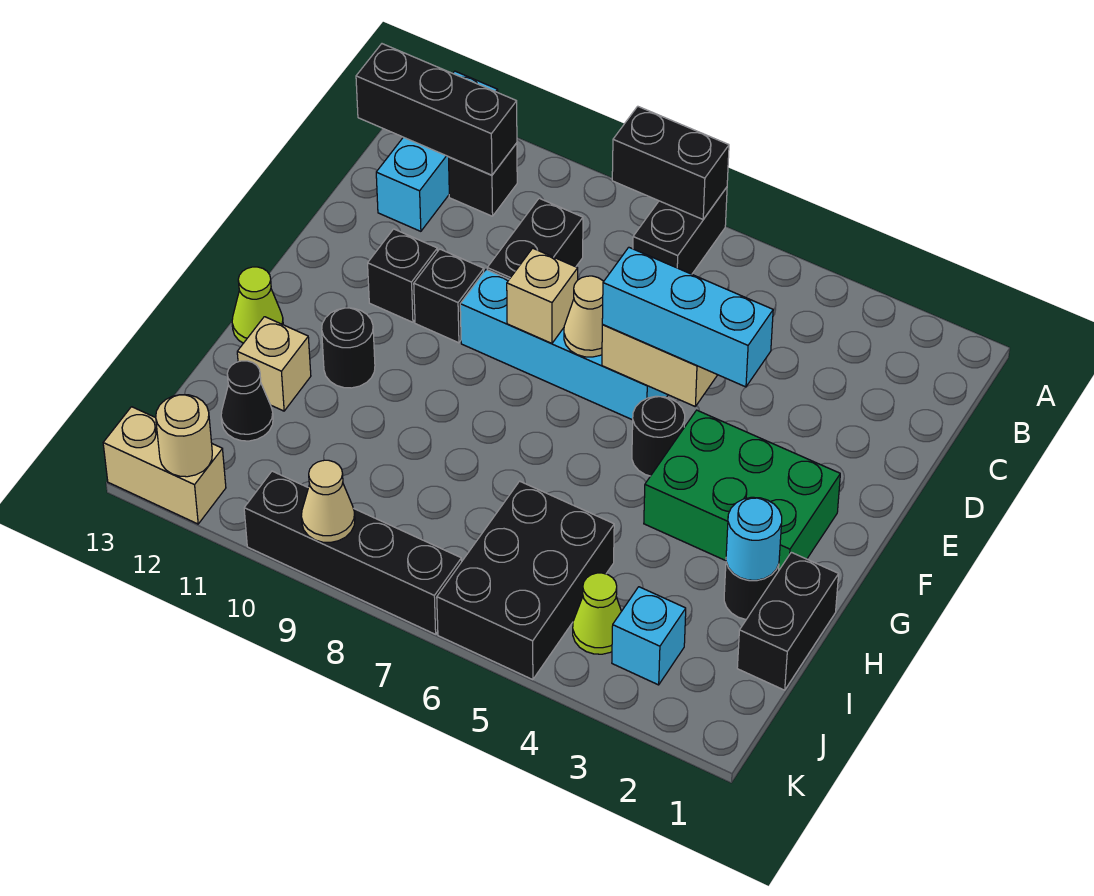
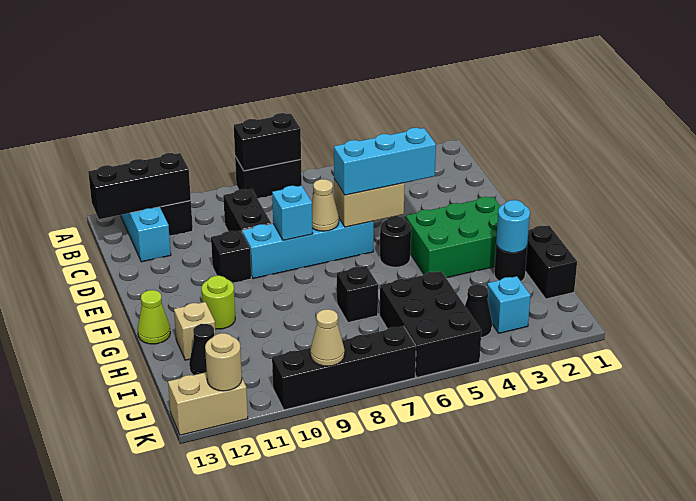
black 1x2 brick [633,187,727,274] -> black 1x2 brick turned to [235,157,302,198]
tan 1x1 brick [507,248,578,344] -> cyan 1x1 brick [272,186,313,240]
black 1x1 brick [368,229,437,322] -> black 1x1 brick moved to [337,266,378,322]
black 1x1 round brick [322,308,375,388] -> lime 1x1 round brick [201,276,235,329]
lime 1x1 cone [573,573,621,654] -> black 1x1 cone [465,284,492,338]

